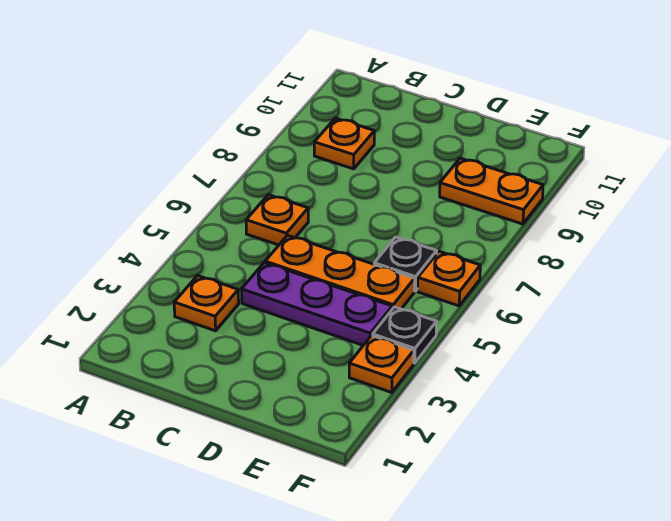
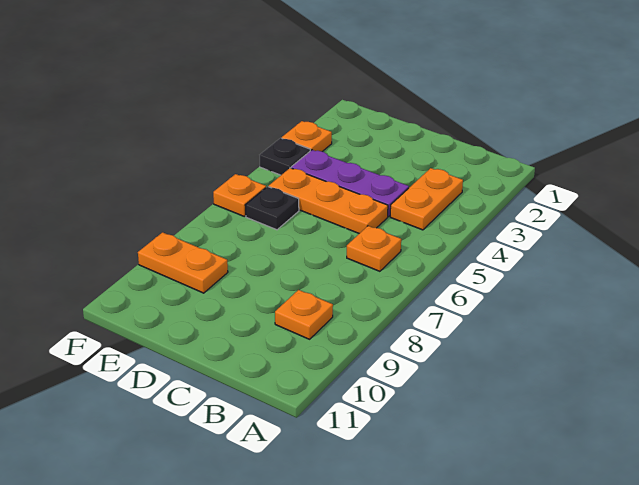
orange 1x1 plate [174,276,239,331] -> orange 1x2 plate [390,168,463,230]

